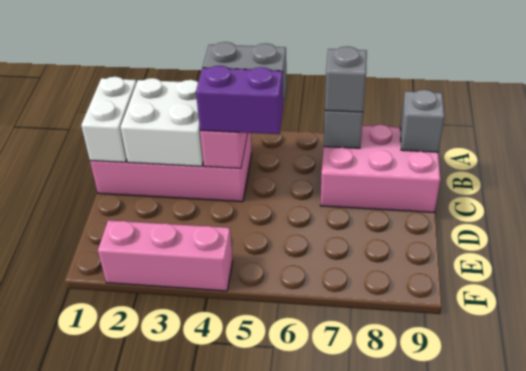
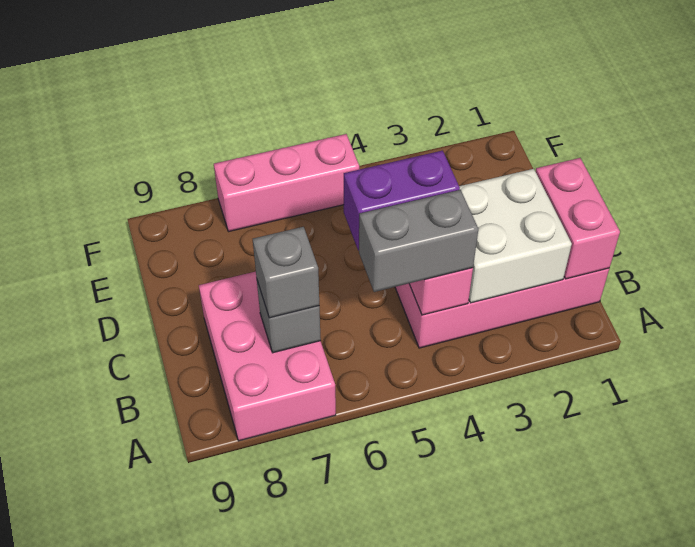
white 1x2 brick [81,77,137,162] -> pink 1x2 brick [535,158,620,279]
pink 2x3 brick [320,124,441,212] -> pink 2x3 brick turned to [199,272,336,441]
grey 1x1 brick [400,90,445,152] -> none
pink 1x3 brick [98,220,233,291] -> pink 1x3 brick moved to [214,134,359,232]

